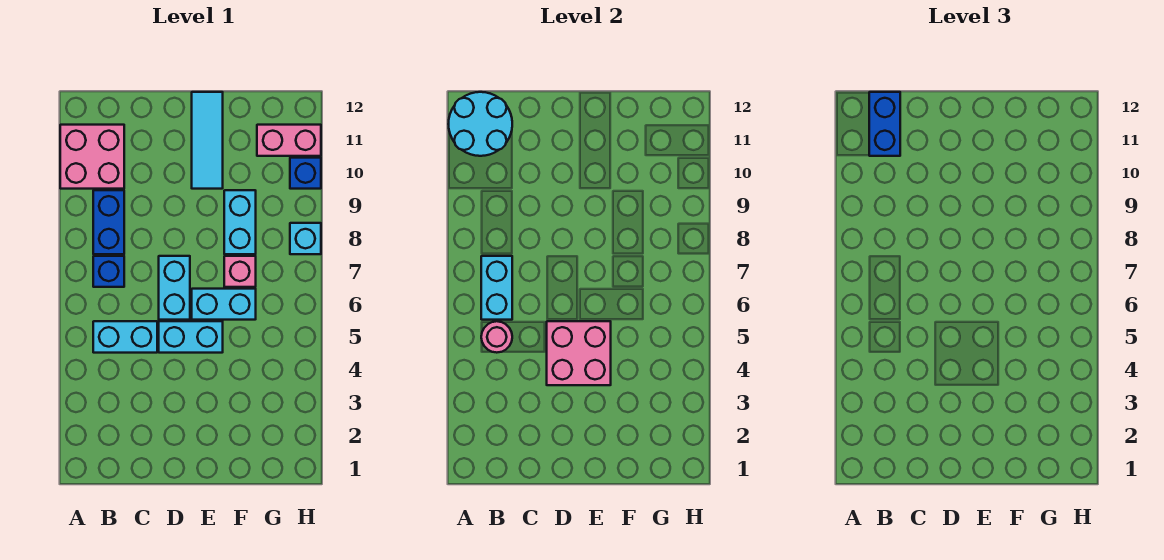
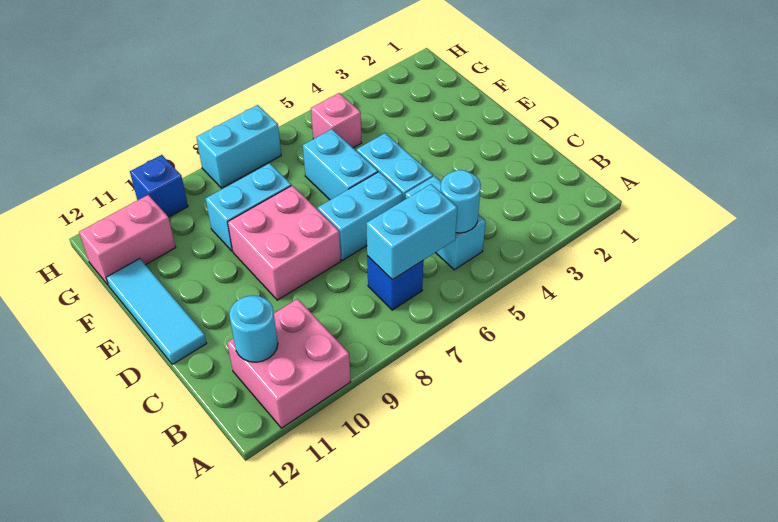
cyan 2x2 round brick [449,92,512,156] -> cyan 1x1 round brick [229,296,278,362]
pink 1x1 round brick [481,321,512,353] -> cyan 1x1 round brick [441,170,481,233]
blue 1x2 brick [93,190,124,254] -> none
blue 1x2 brick [869,92,900,156] -> none
pink 2x2 brick [547,321,611,385] -> pink 2x2 brick moved to [228,185,341,300]
cyan 1x3 tile [192,92,223,189] -> cyan 1x3 tile turned to [106,259,207,364]
pink 1x1 brick [224,256,256,287] -> pink 1x1 brick moved to [311,93,361,148]
pink 1x2 brick [257,125,321,156] -> pink 1x2 brick turned to [79,195,176,286]
cyan 1x1 brick [290,223,321,254] -> cyan 1x2 brick [196,105,281,188]

